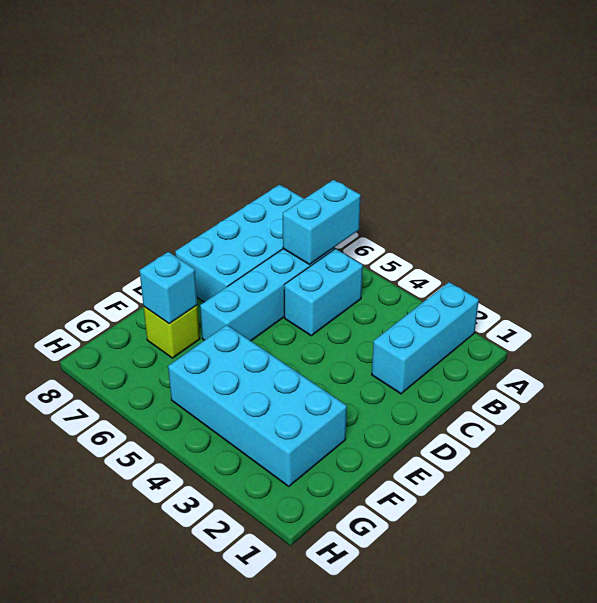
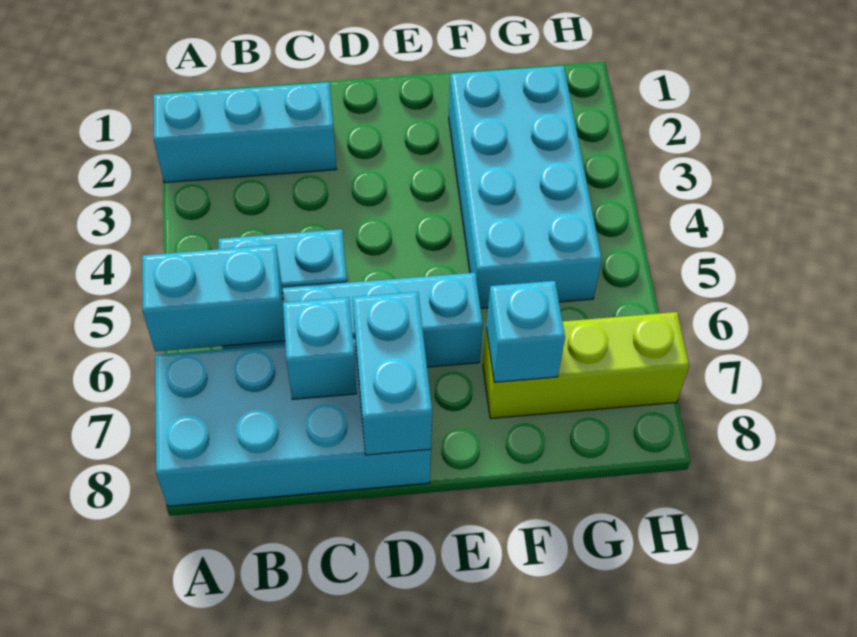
none -> cyan 1x1 brick [283,297,357,399]
none -> cyan 1x2 brick [353,292,432,455]
lime 1x1 brick [144,305,200,358] -> lime 1x3 brick [483,312,689,418]

